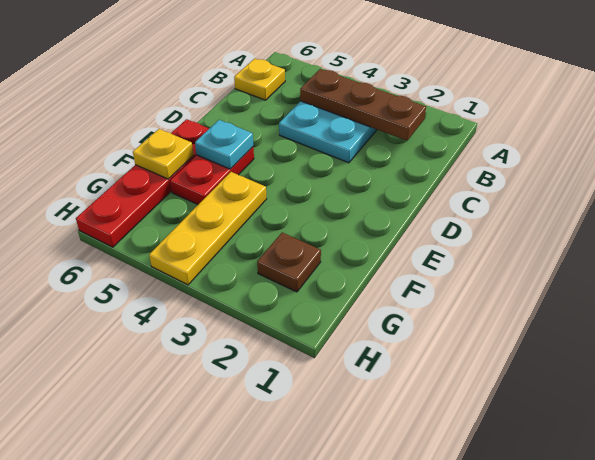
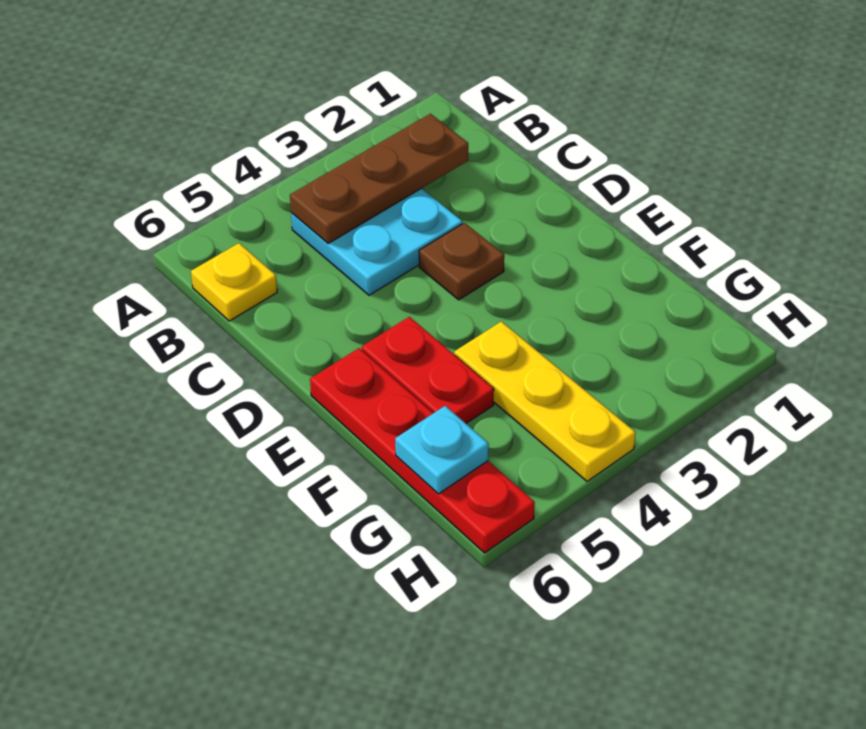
cyan 1x1 plate [195,120,253,169] -> cyan 1x1 plate moved to [395,406,489,494]
yellow 1x1 plate [133,129,193,179] -> none
brown 1x1 plate [257,233,321,292] -> brown 1x1 plate moved to [419,223,504,300]

